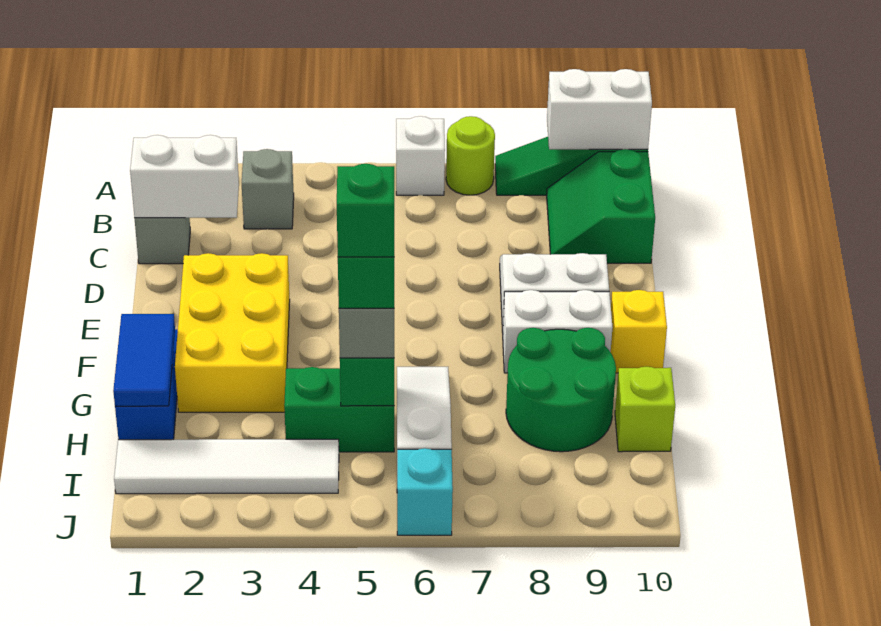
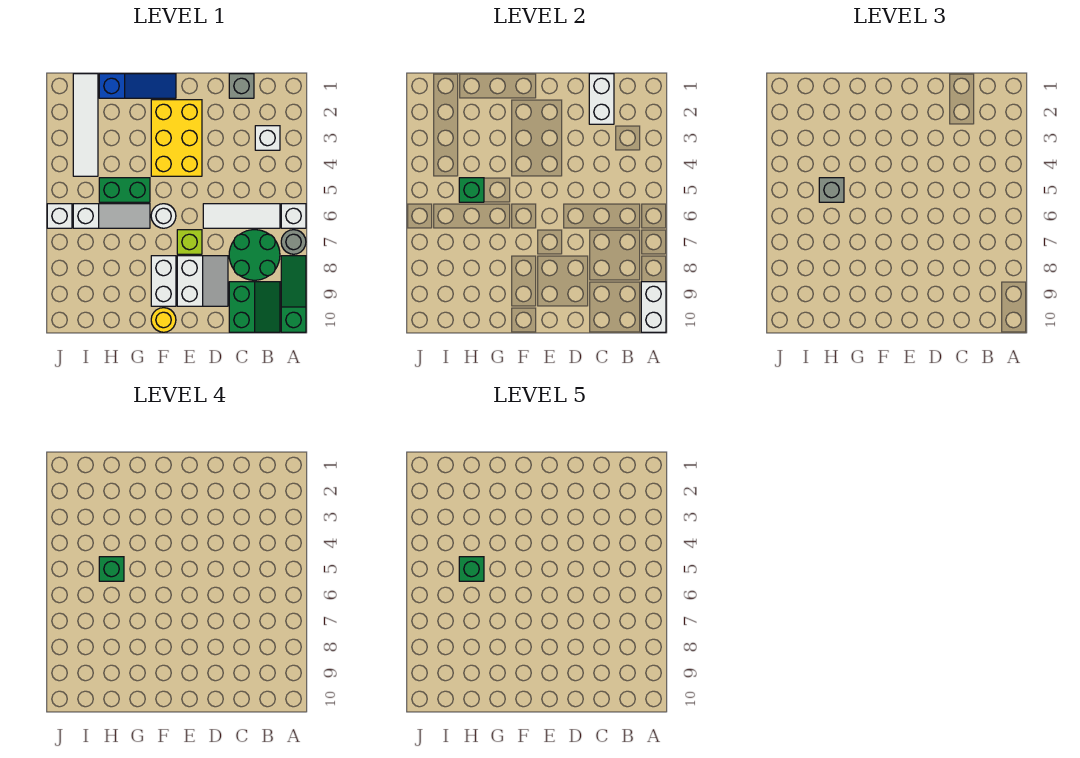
lime 1x1 round brick [446,116,495,195] -> grey 1x1 round brick [281,230,306,254]
grey 1x1 brick [242,149,294,229] -> white 1x1 brick [255,126,280,150]
none -> white 1x3 tile [203,204,280,228]
green 2x2 slope [547,149,655,263] -> green 2x2 slope turned to [229,282,280,332]
yellow 2x3 brick [175,253,290,412] -> yellow 2x3 brick turned to [151,100,202,176]
none -> white 1x1 round brick [151,204,176,228]
yellow 1x1 brick [611,290,667,373] -> yellow 1x1 round brick [151,308,176,332]
blue 1x2 tile [113,314,175,406] -> none
green 2x2 round brick [506,328,616,452] -> green 2x2 round brick moved to [229,230,280,280]
green 1x2 brick [284,367,394,452] -> green 1x2 brick turned to [99,178,150,202]
lime 1x1 brick [615,367,675,452] -> lime 1x1 brick moved to [177,230,202,254]
cyan 1x1 brick [397,448,453,535] -> white 1x1 brick [47,204,72,228]

